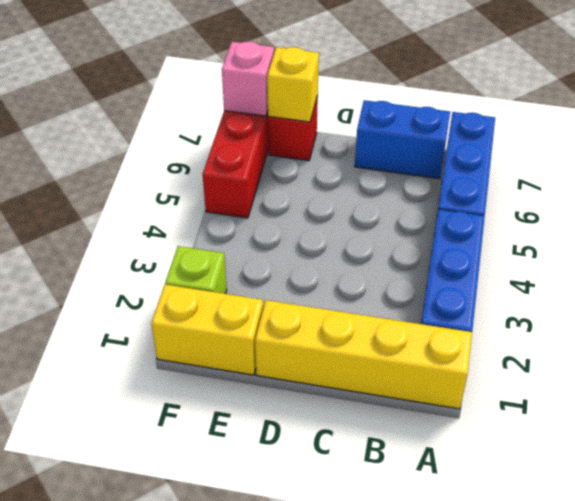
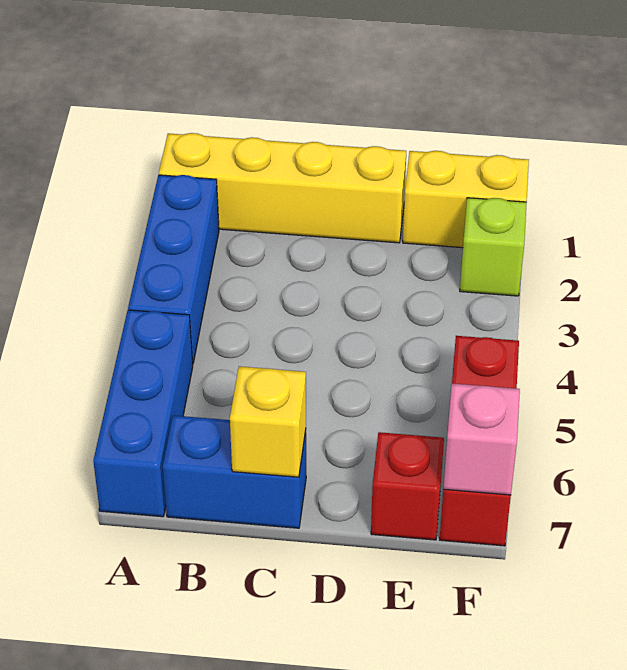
yellow 1x1 brick [267,47,319,122] -> yellow 1x1 brick moved to [230,366,306,477]

